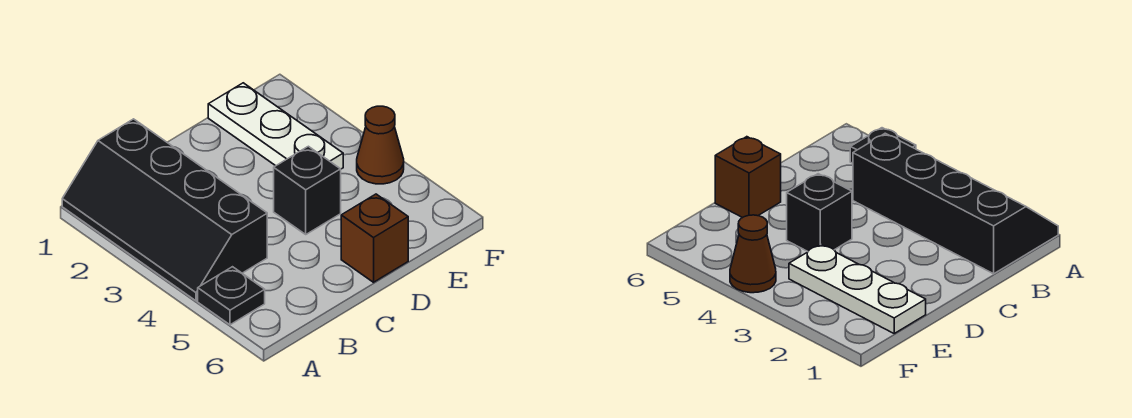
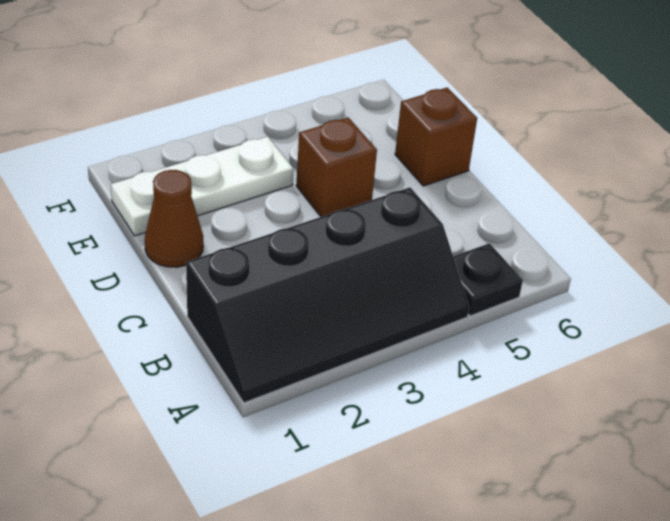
black 1x1 brick [274,146,341,234] -> brown 1x1 brick [296,118,377,217]
brown 1x1 cone [357,106,404,184] -> brown 1x1 cone moved to [145,170,203,267]

